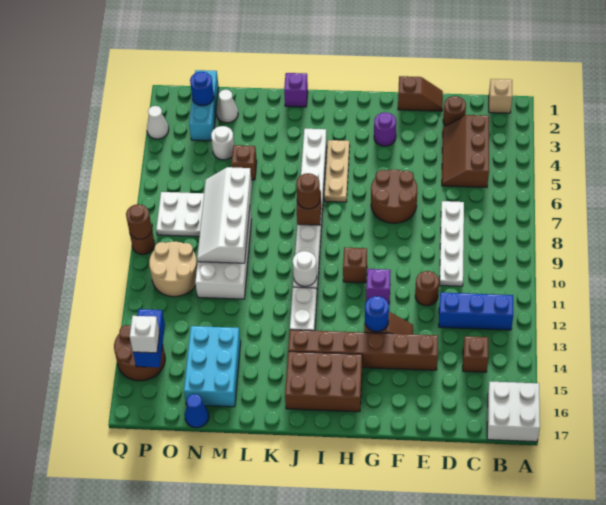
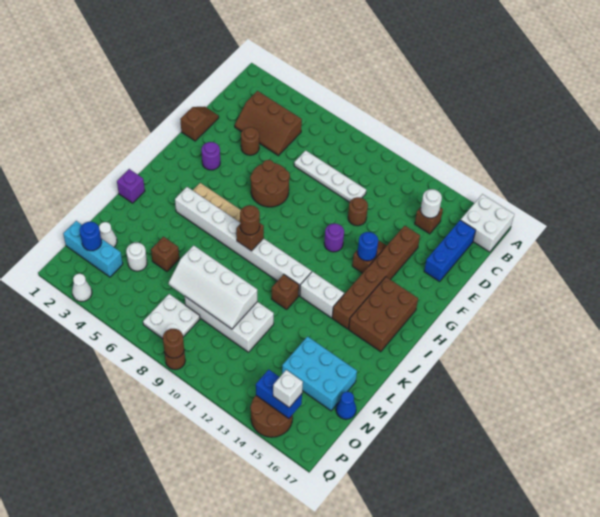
tan 1x1 brick [489,79,512,113] -> none
blue 1x3 brick [439,293,513,330] -> blue 1x3 brick moved to [424,220,476,282]
brown 1x1 round brick [443,96,466,126] -> brown 1x1 round brick moved to [241,127,259,155]
purple 1x1 brick [366,269,391,304] -> purple 1x1 round brick [324,223,344,252]
brown 1x1 brick [343,247,367,283] -> brown 1x1 brick moved to [272,274,299,309]
white 1x1 round brick [293,251,317,286] -> white 1x1 round brick moved to [421,189,442,218]
tan 2x2 round brick [149,242,197,297] -> none

